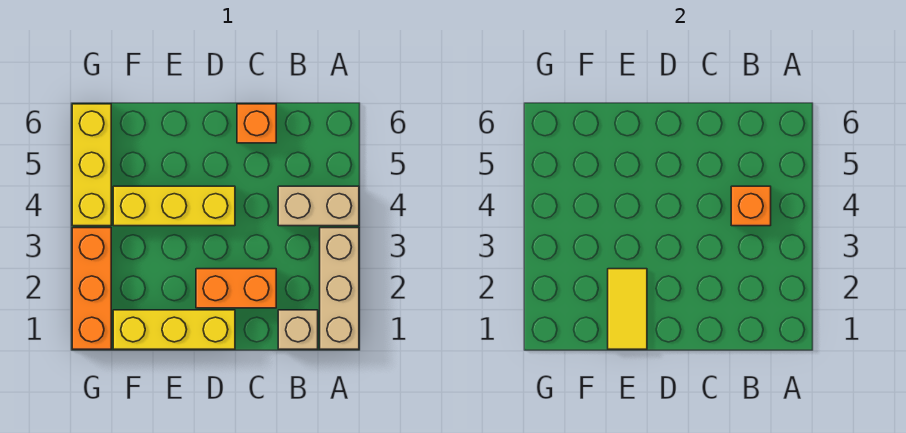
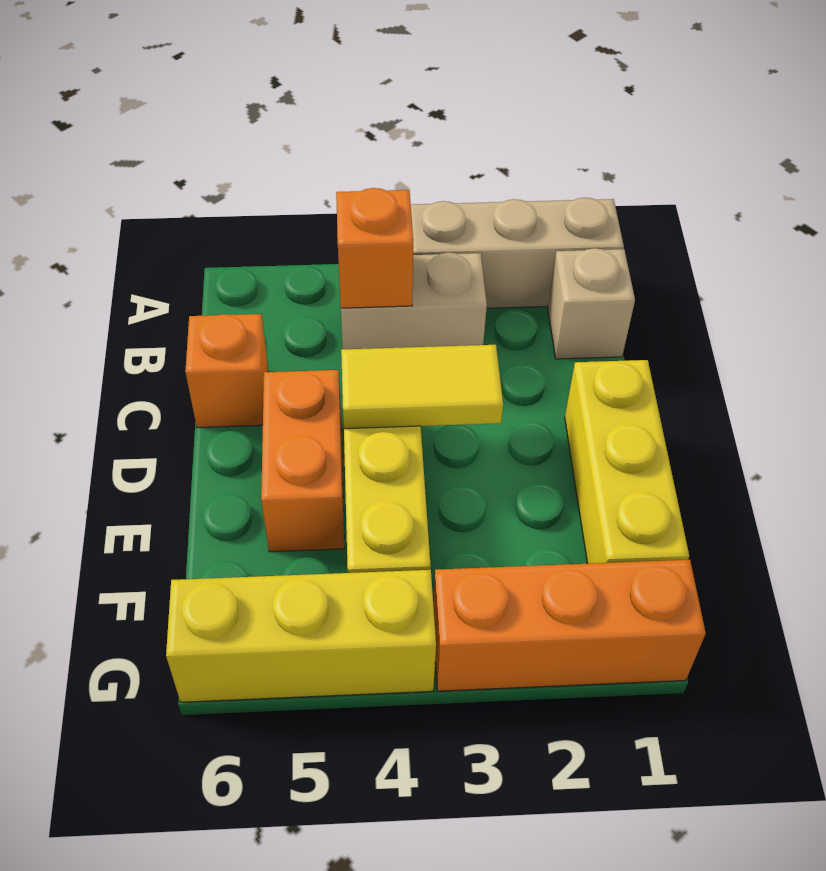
tan 1x2 brick [278,186,359,226] -> tan 1x2 brick turned to [341,252,487,349]
orange 1x2 brick [196,269,276,308] -> orange 1x2 brick moved to [261,370,344,552]
yellow 1x2 tile [608,269,647,349] -> yellow 1x2 tile moved to [341,345,503,429]

